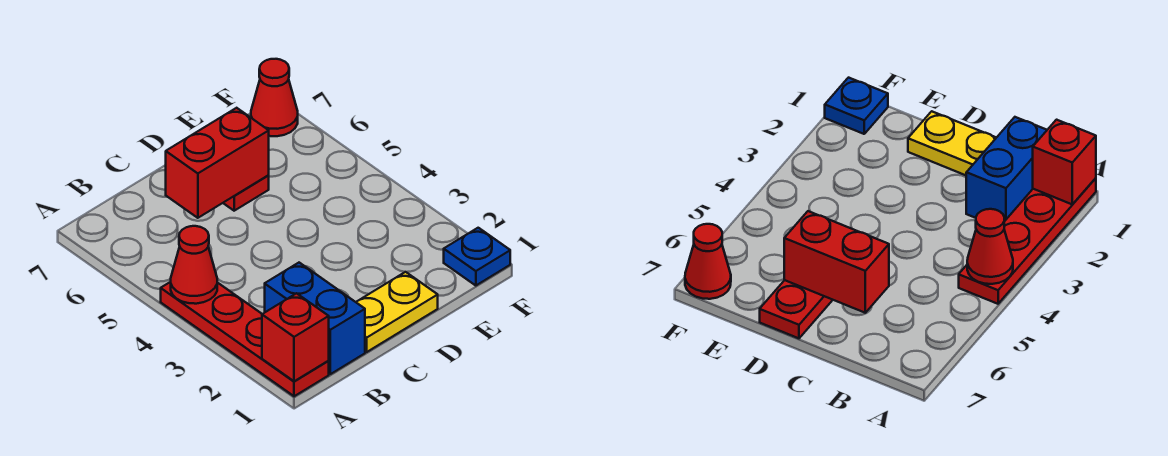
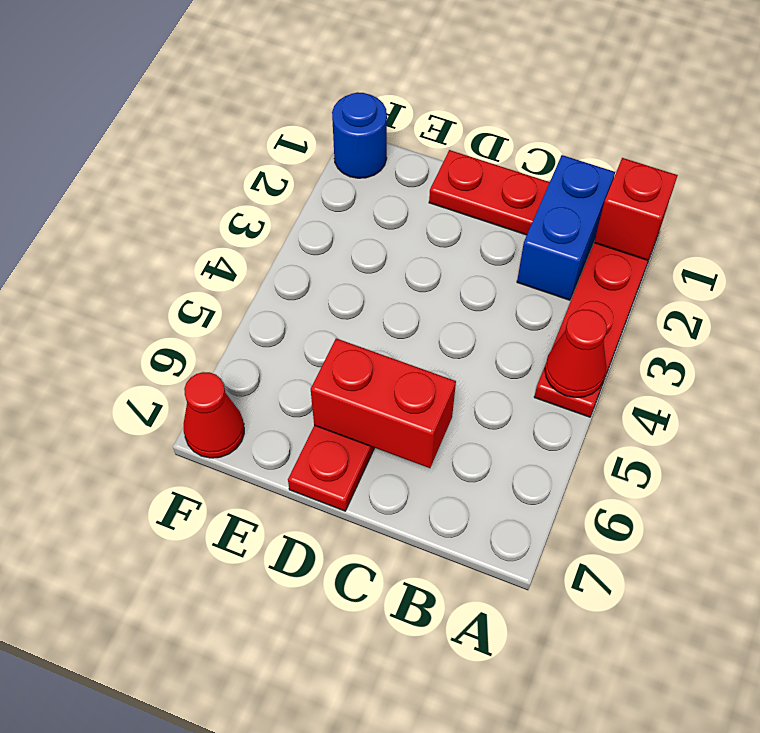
yellow 1x2 plate [356,272,438,352] -> red 1x2 plate [429,150,550,235]
blue 1x1 plate [444,228,510,286] -> blue 1x1 round brick [332,92,387,178]

